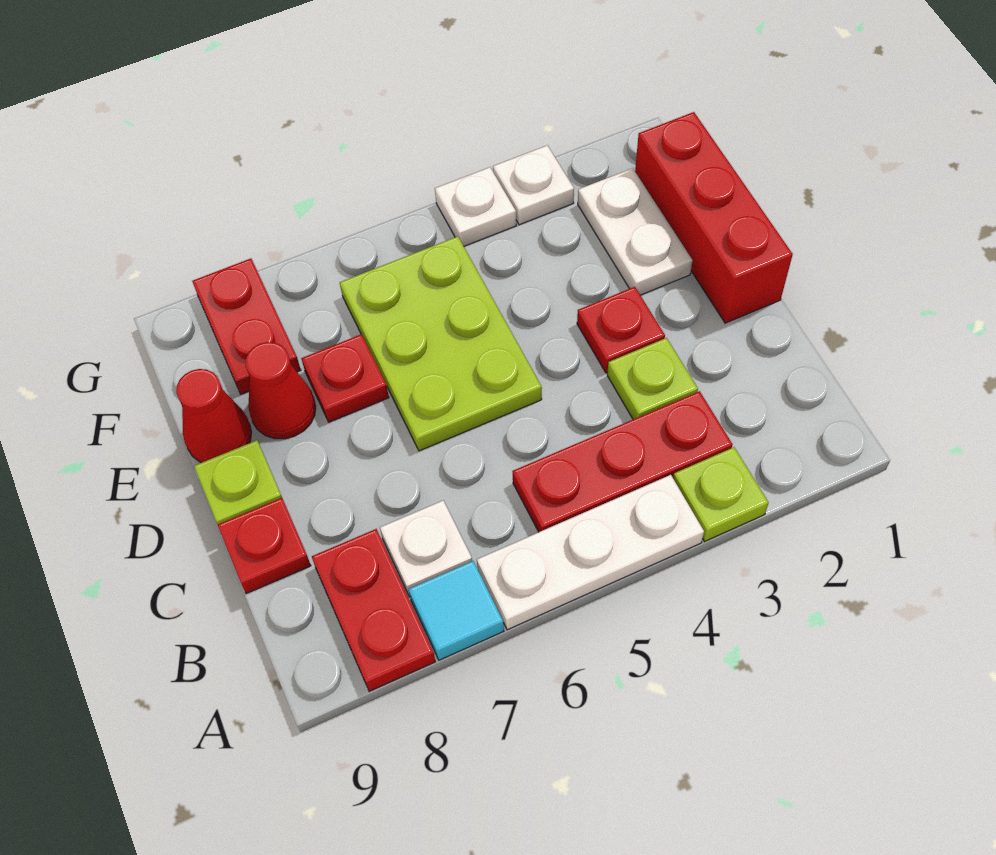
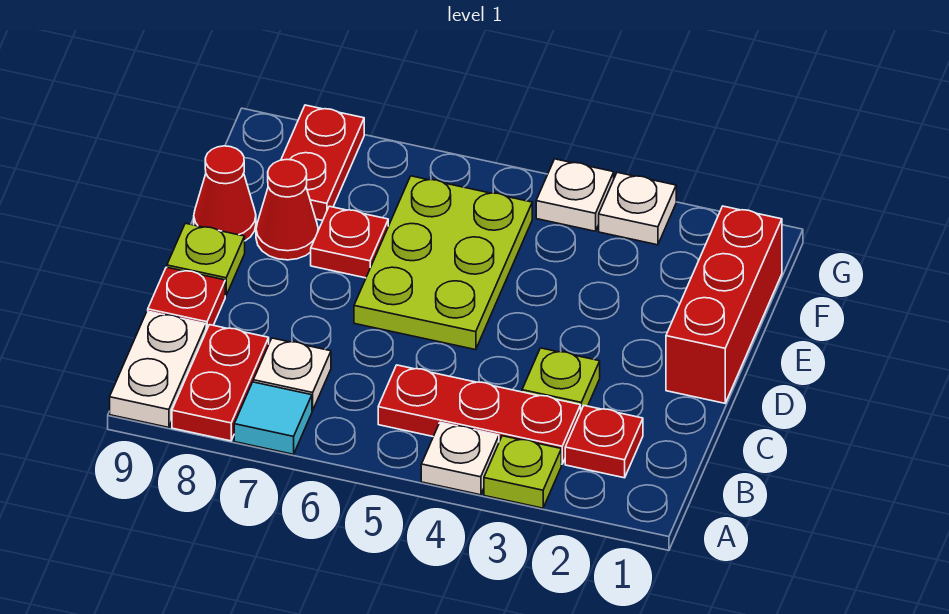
white 1x3 plate [477,475,704,630] -> white 1x1 plate [421,422,499,495]
red 1x1 plate [577,287,665,373] -> red 1x1 plate moved to [565,406,643,478]
white 1x2 plate [578,168,693,295] -> white 1x2 plate moved to [110,311,206,428]

